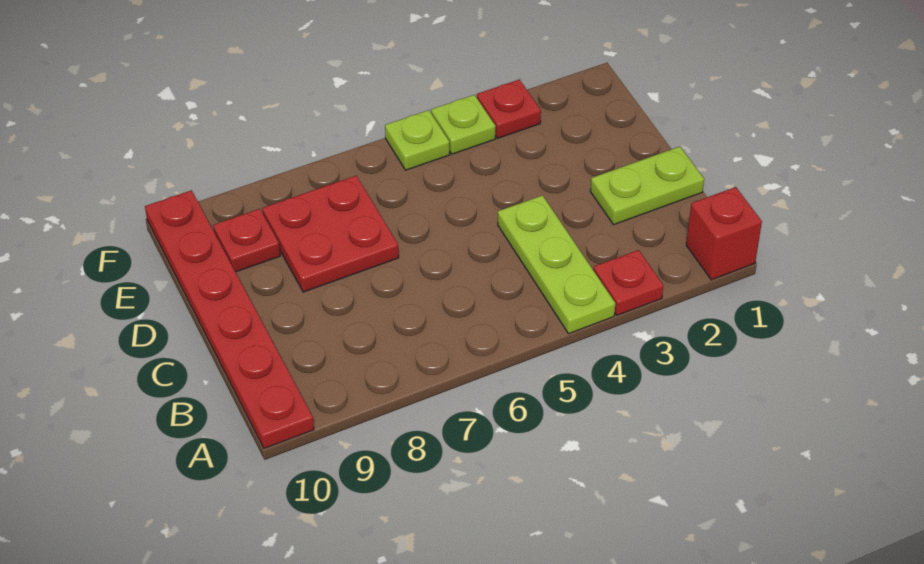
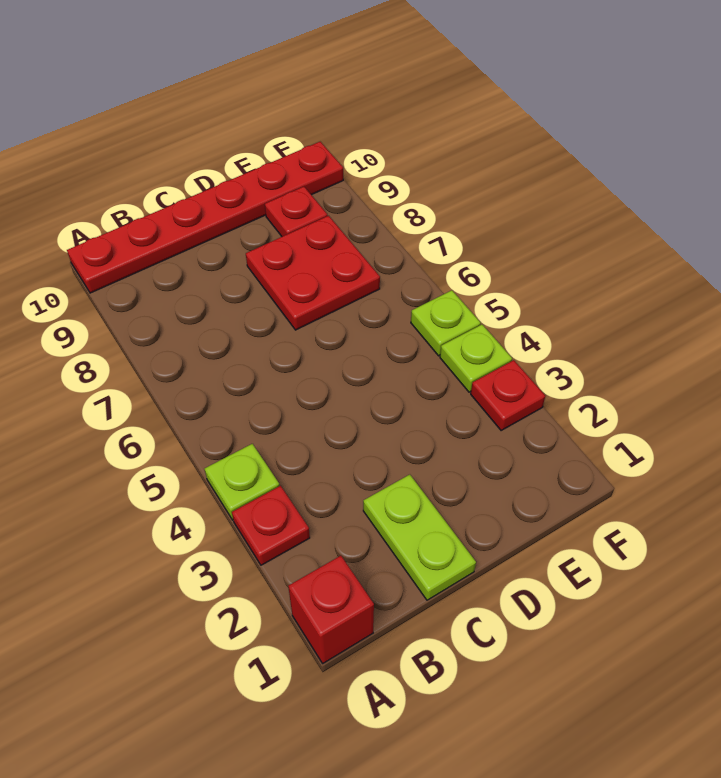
lime 1x3 plate [498,195,615,334] -> lime 1x1 plate [205,444,280,520]

